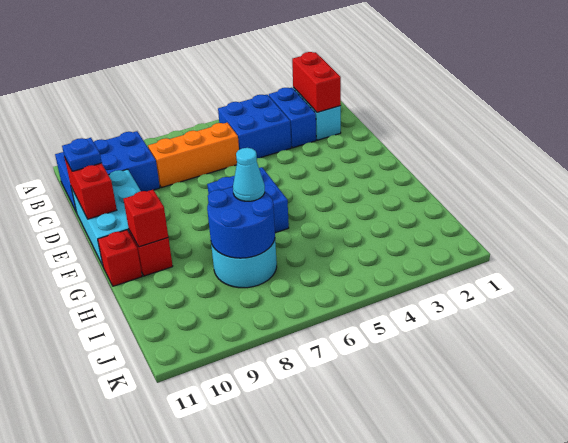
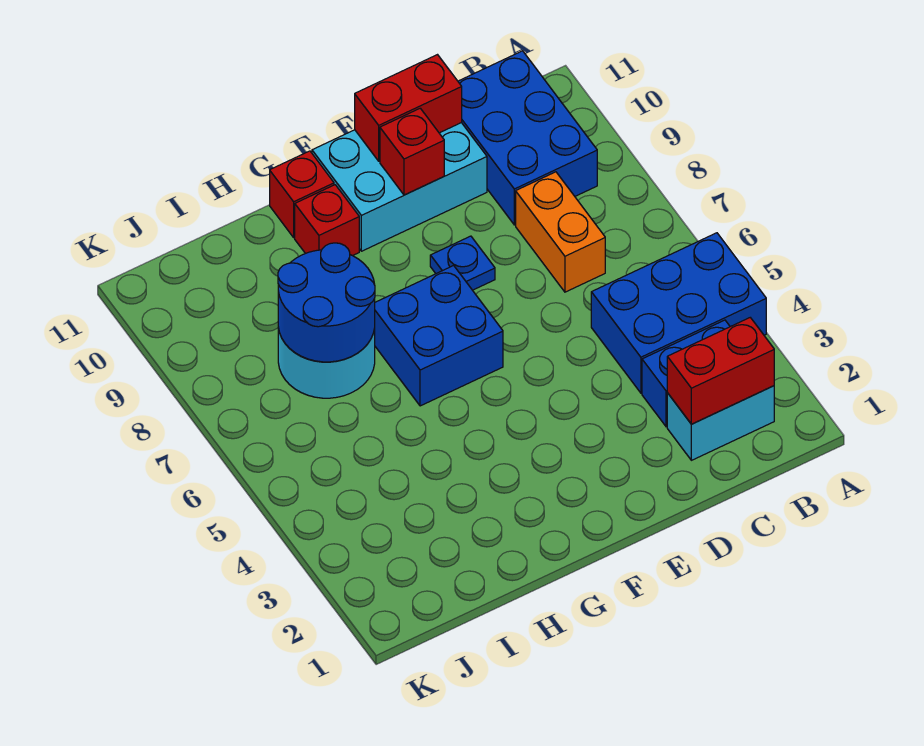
blue 2x2 brick [218,95,291,158] -> blue 2x3 brick [591,233,766,393]
orange 1x3 brick [148,123,239,188] -> orange 1x2 brick [516,172,605,292]
blue 1x1 plate [62,138,102,171] -> blue 1x1 plate moved to [430,236,495,290]
red 1x1 brick [124,190,168,247] -> red 1x1 brick moved to [380,108,444,195]
cyan 1x1 cone [233,148,265,201] -> none

